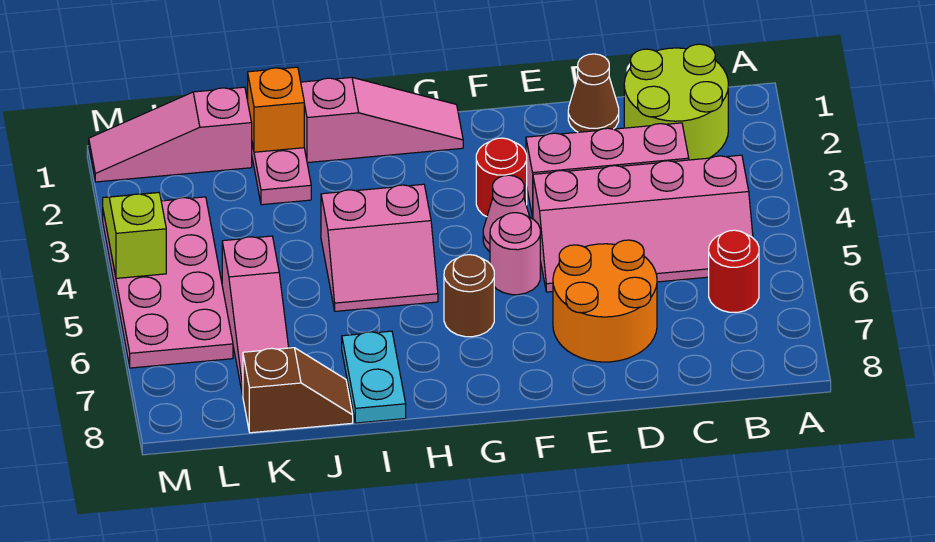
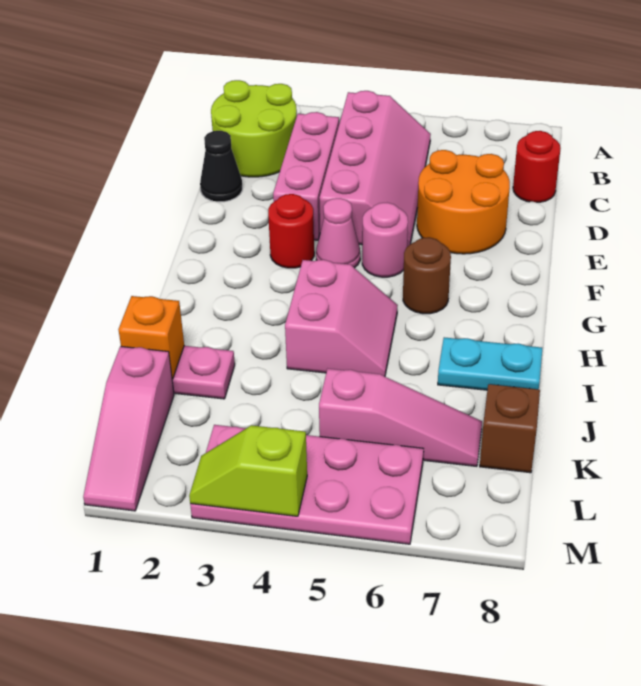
red 1x1 round brick [709,230,759,312] -> red 1x1 round brick moved to [513,131,561,202]
brown 1x1 cone [568,54,619,132] -> black 1x1 cone [200,131,242,202]
pink 1x3 slope [301,77,463,163] -> none

